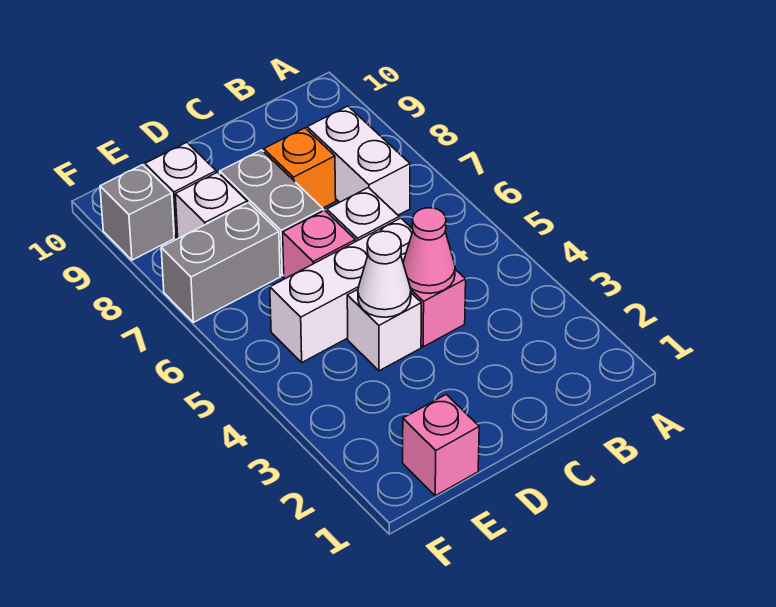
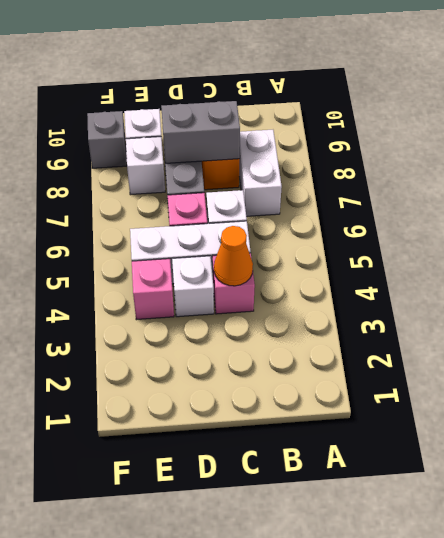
pink 1x1 cone [403,208,455,293] -> orange 1x1 cone [214,226,253,286]
white 1x1 cone [358,231,411,317] -> none
pink 1x1 brick [403,395,479,496] -> pink 1x1 brick moved to [132,259,174,320]
grey 1x2 brick [161,203,280,322] -> grey 1x2 brick moved to [161,101,240,163]

